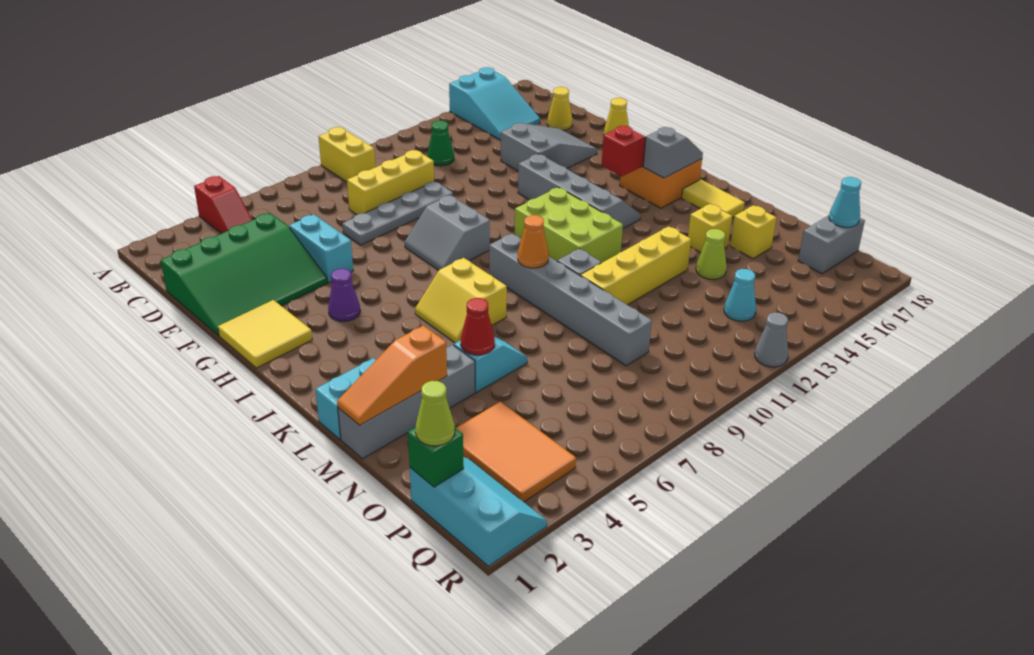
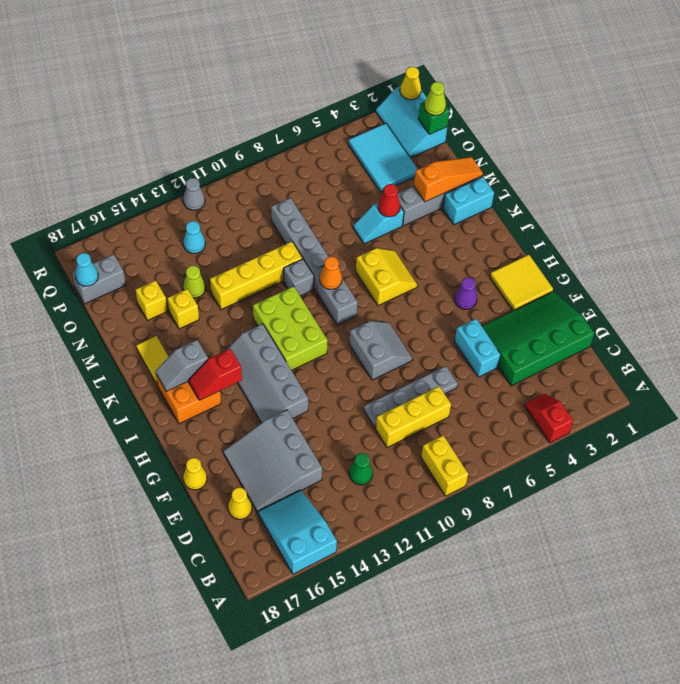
grey 2x3 slope [501,123,597,171] -> grey 3x3 slope [223,410,322,512]
orange 2x3 tile [456,402,576,502] -> cyan 2x3 tile [348,123,418,192]
none -> yellow 1x1 cone [400,67,421,100]

